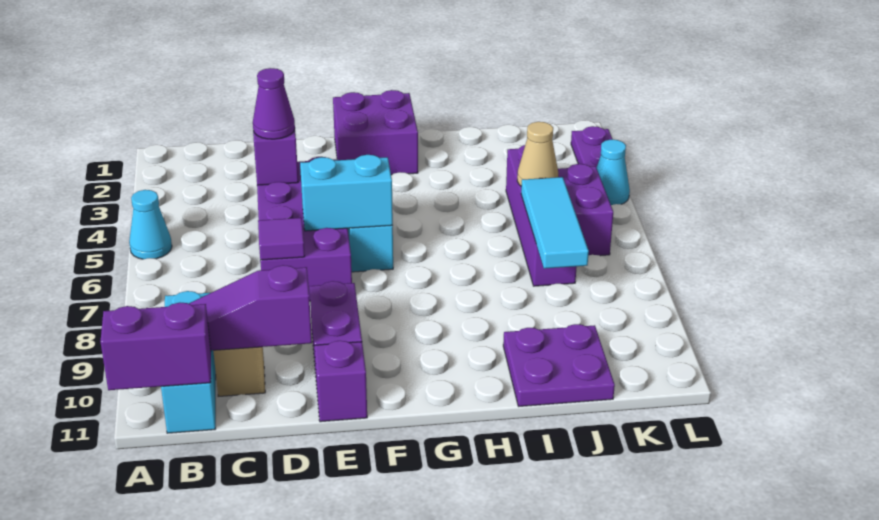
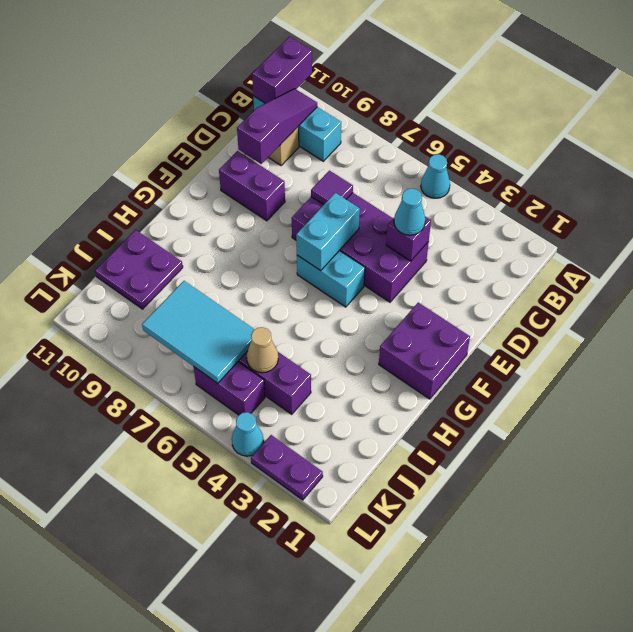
purple 1x1 cone [253,68,295,139] -> cyan 1x1 cone [394,188,425,235]
purple 1x1 brick [314,341,367,422] -> none
cyan 1x3 tile [521,177,589,269] -> cyan 2x3 tile [142,281,255,383]

